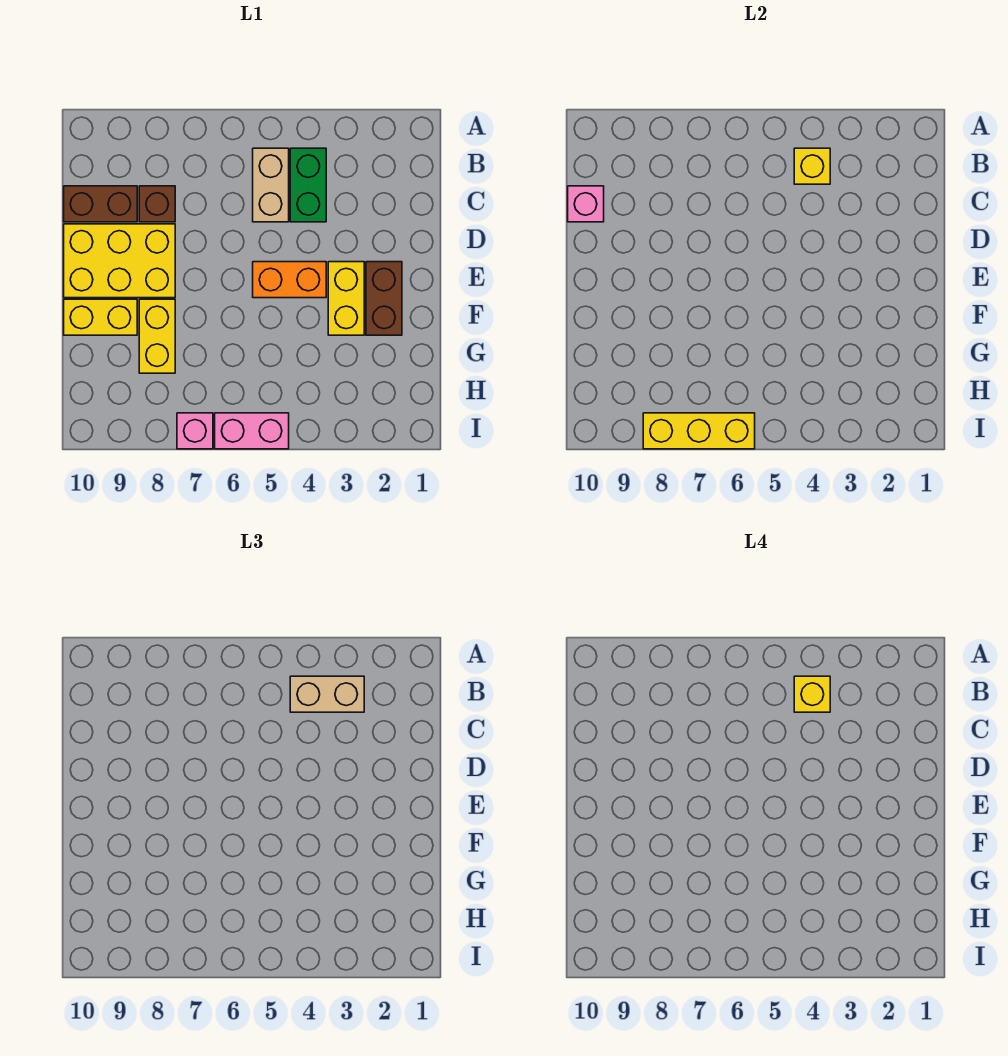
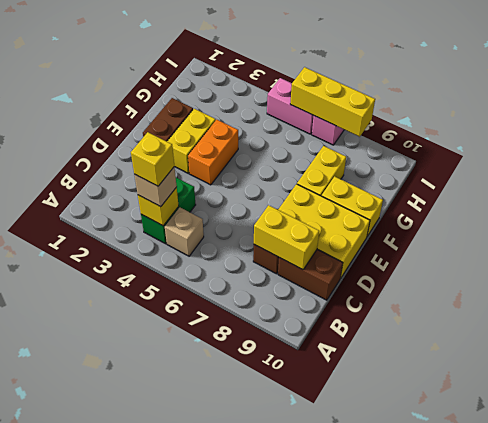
tan 1x2 brick [290,676,364,712] -> tan 1x1 brick [134,166,177,207]
tan 1x2 brick [253,148,289,222] -> tan 1x1 brick [165,208,204,256]
none -> yellow 1x2 brick [254,205,319,270]
pink 1x1 brick [568,186,604,222] -> none
orange 1x2 brick [253,262,326,298] -> orange 1x2 brick turned to [188,120,238,185]

